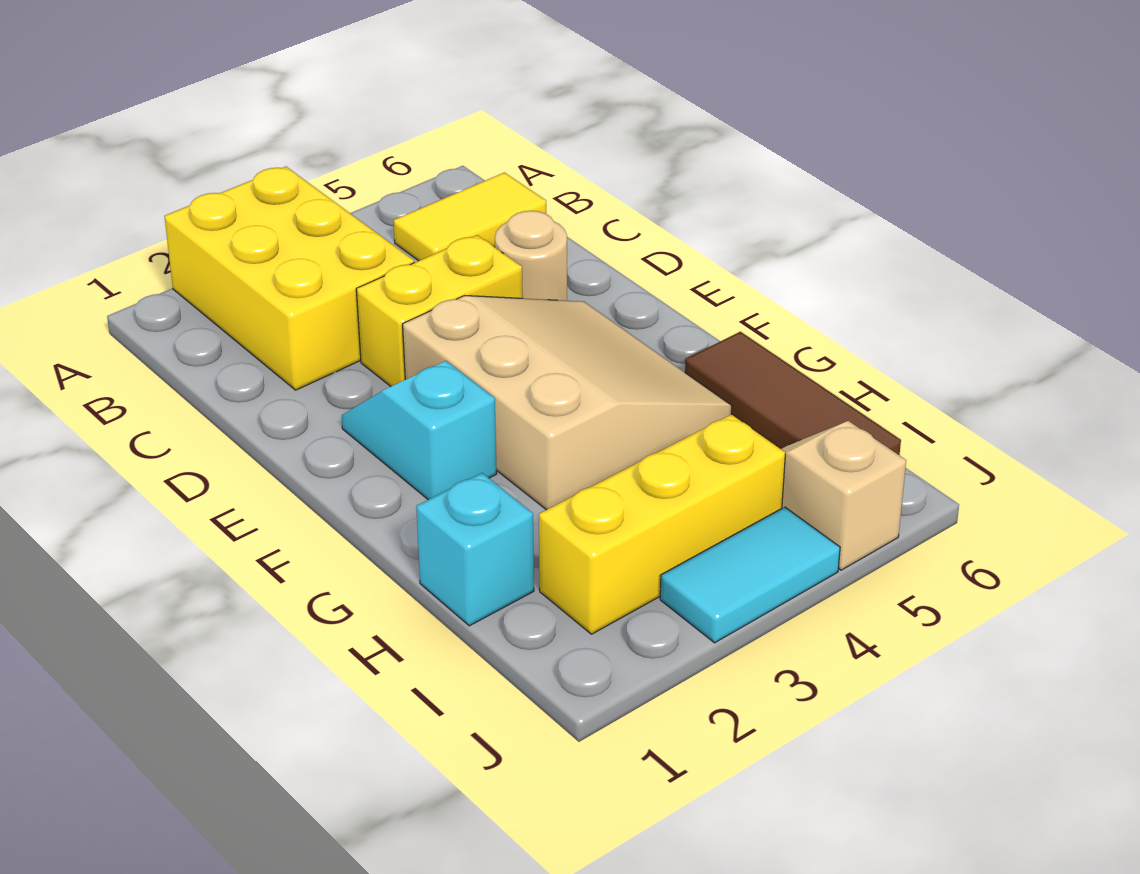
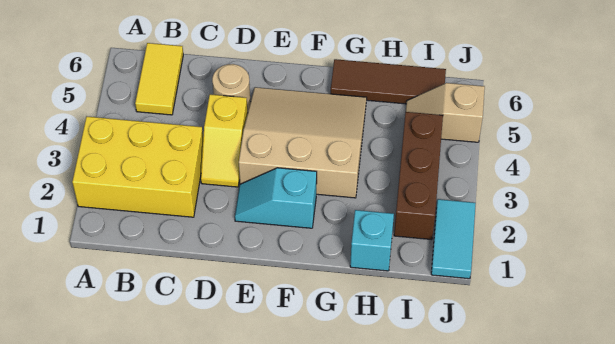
yellow 1x2 brick [356,235,523,386] -> yellow 1x2 slope [201,94,248,187]
yellow 1x3 brick [539,414,785,634] -> brown 1x3 brick [394,112,443,240]
cyan 1x2 tile [660,507,840,643] -> cyan 1x2 tile moved to [431,199,476,279]

